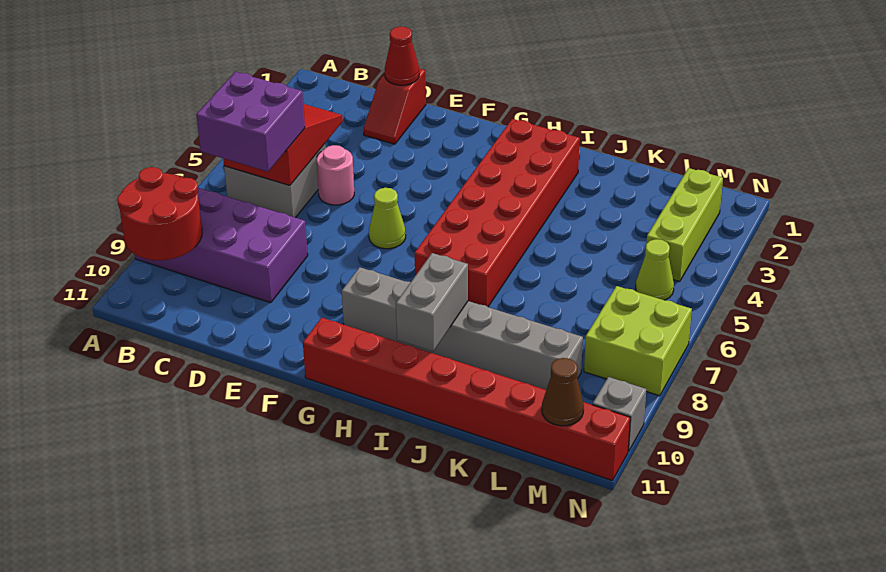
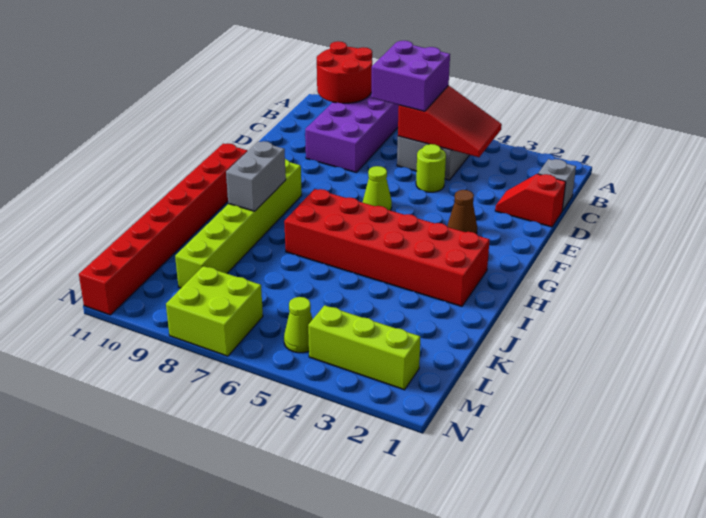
red 1x1 cone [385,27,419,85] -> none
pink 1x1 round brick [317,145,354,205] -> lime 1x1 round brick [416,144,446,192]
grey 1x6 brick [342,267,583,390] -> lime 1x6 brick [175,159,302,288]
grey 1x2 brick [396,253,468,351] -> grey 1x2 brick turned to [226,141,286,211]
brown 1x1 cone [542,358,584,426] -> brown 1x1 cone moved to [447,190,477,234]
grey 1x1 brick [592,377,646,451] -> grey 1x1 brick moved to [538,159,576,211]

